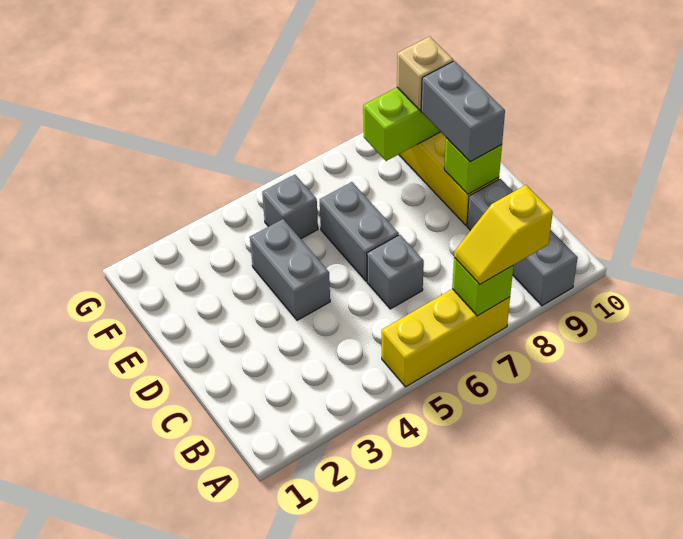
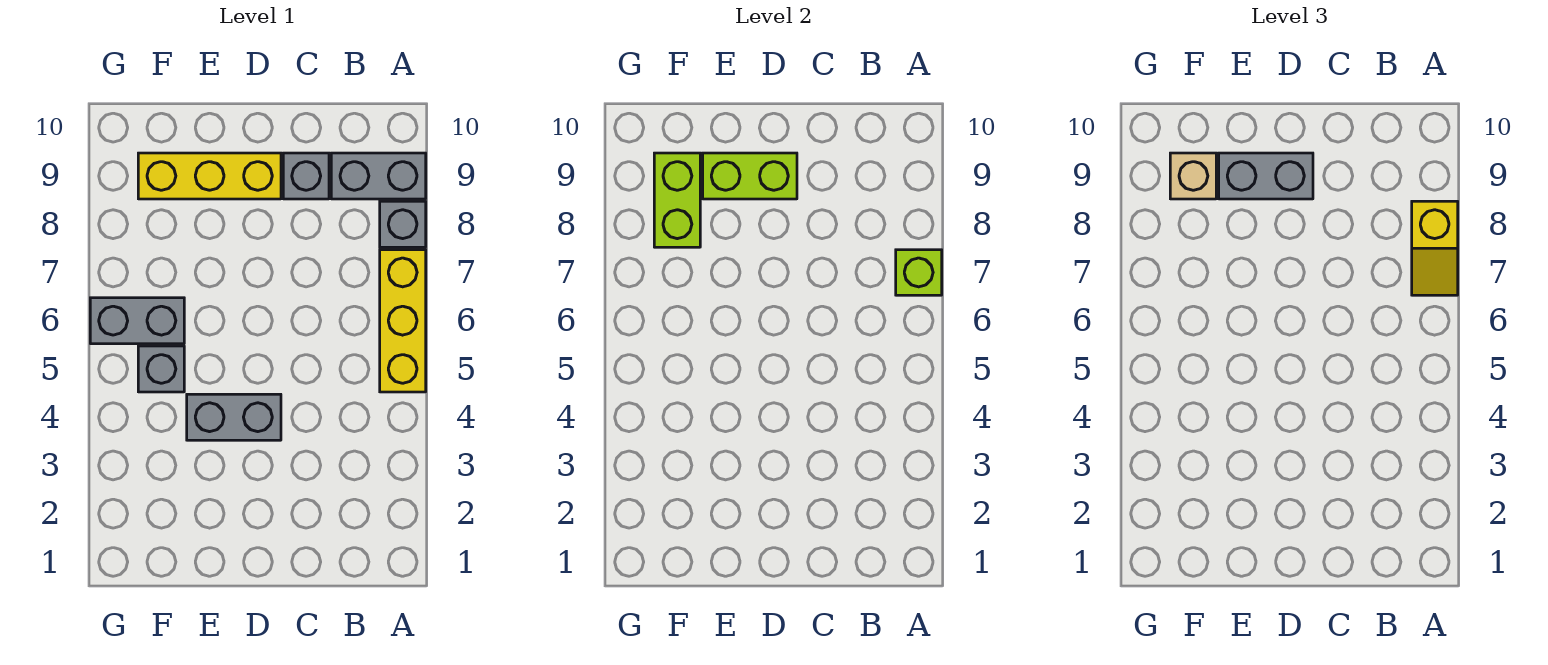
grey 1x1 brick [367,235,424,309] -> grey 1x1 brick moved to [380,201,426,247]
grey 1x2 brick [320,182,399,281] -> grey 1x2 brick moved to [90,298,184,344]
lime 1x1 brick [444,138,502,194] -> lime 1x2 brick [703,153,797,199]

